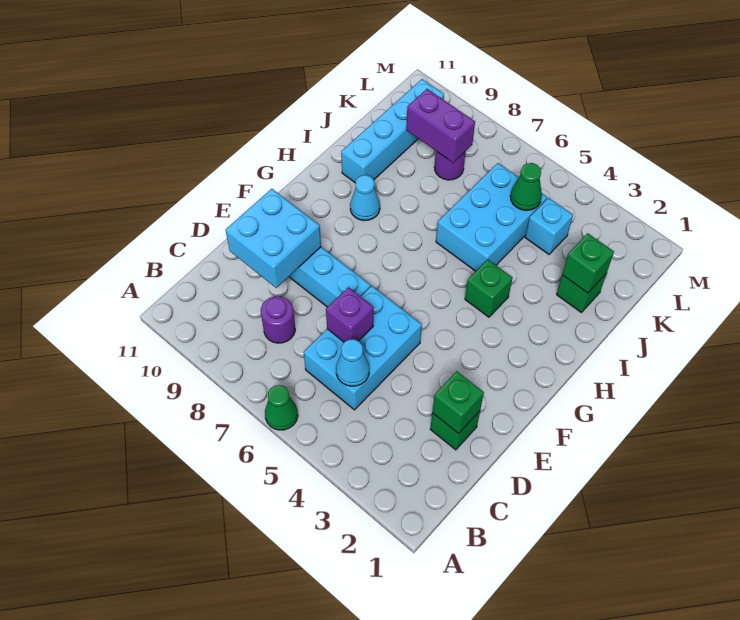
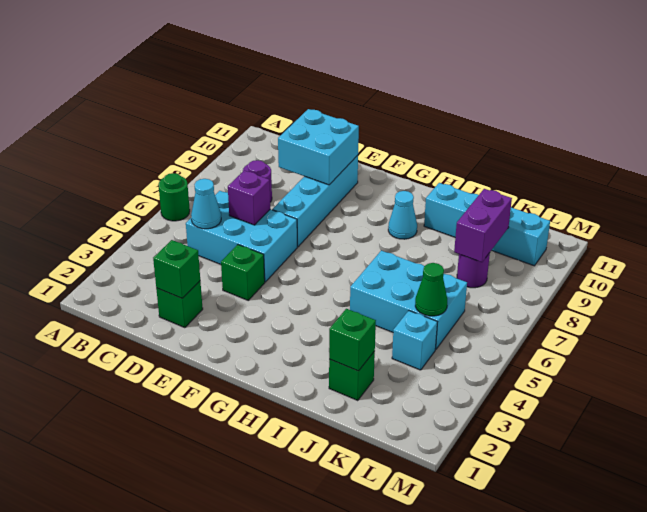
green 1x1 cone [265,385,298,430] -> green 1x1 round brick [158,173,190,221]
green 1x1 brick [465,260,513,317] -> green 1x1 brick moved to [221,245,265,300]

